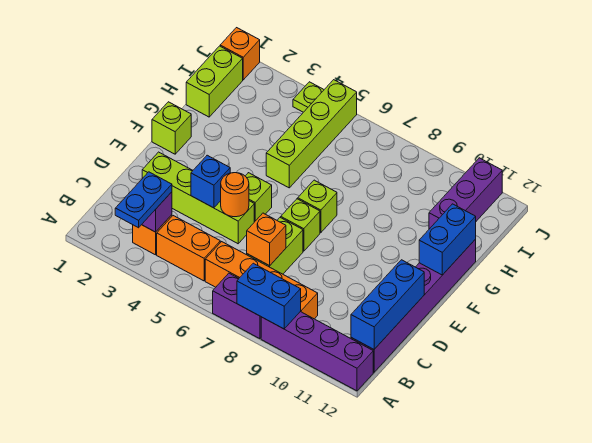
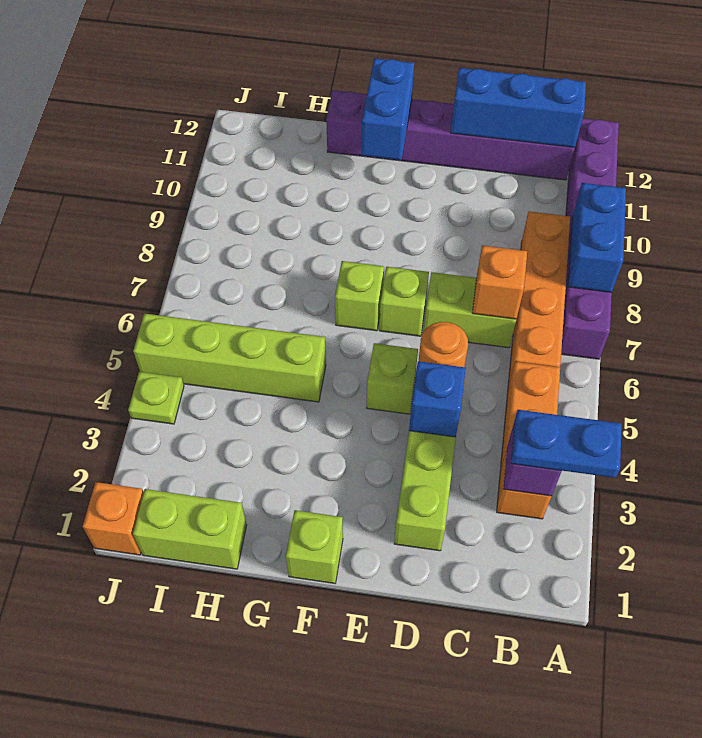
blue 1x2 brick [419,204,476,275] -> blue 1x2 brick turned to [362,58,414,160]
purple 1x3 brick [429,158,502,229] -> none

